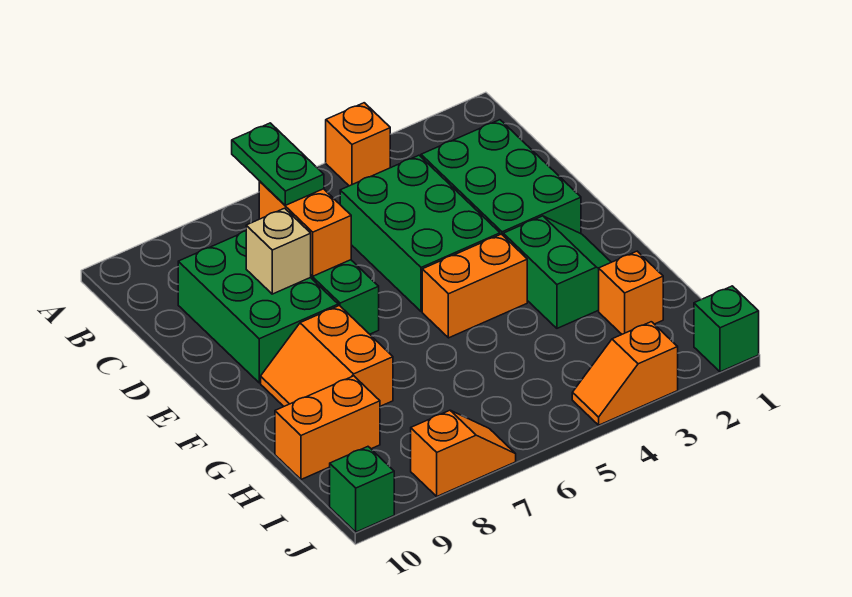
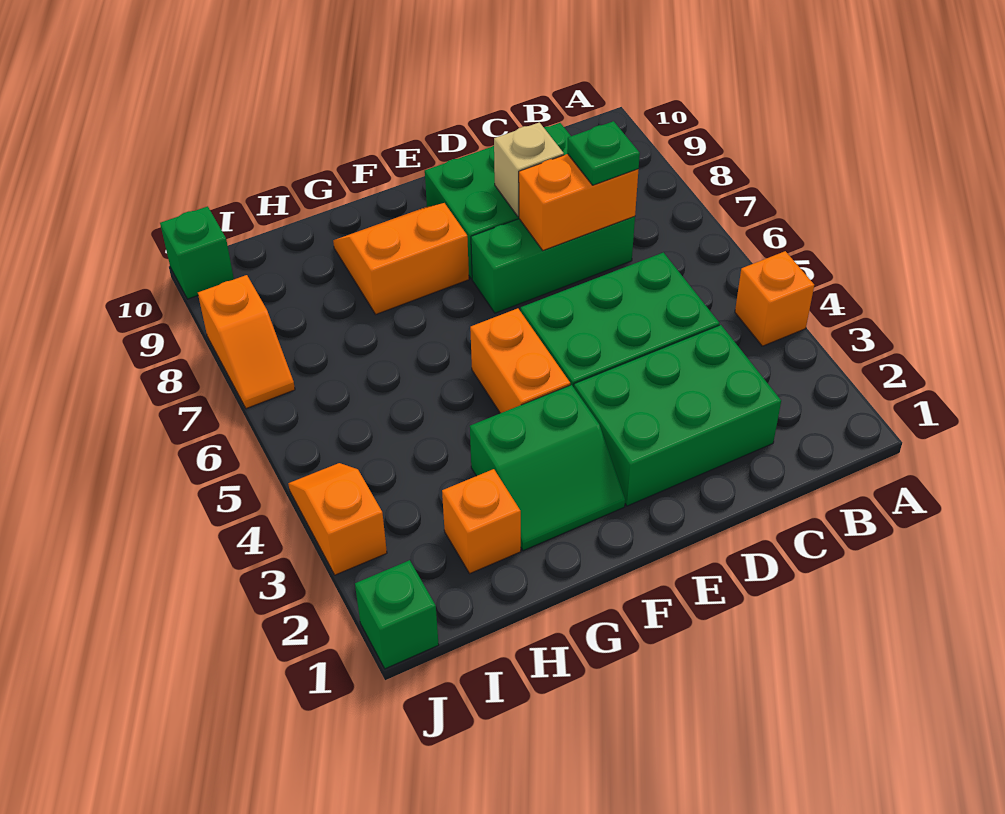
green 1x2 plate [232,123,324,205] -> green 1x1 plate [567,121,640,185]
orange 1x2 brick [275,376,380,480] -> none

